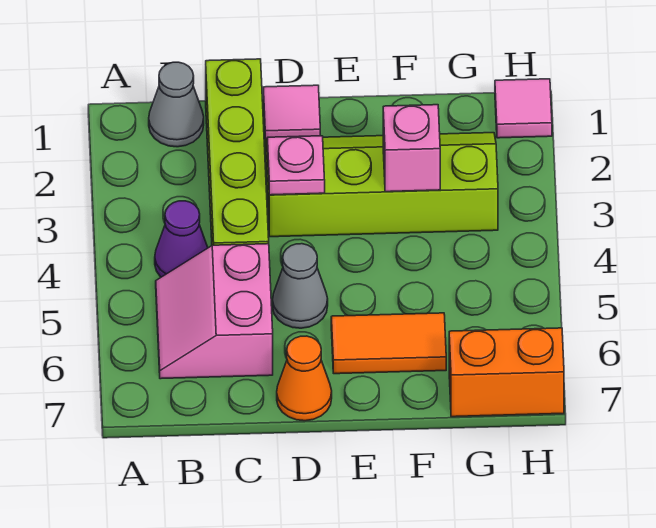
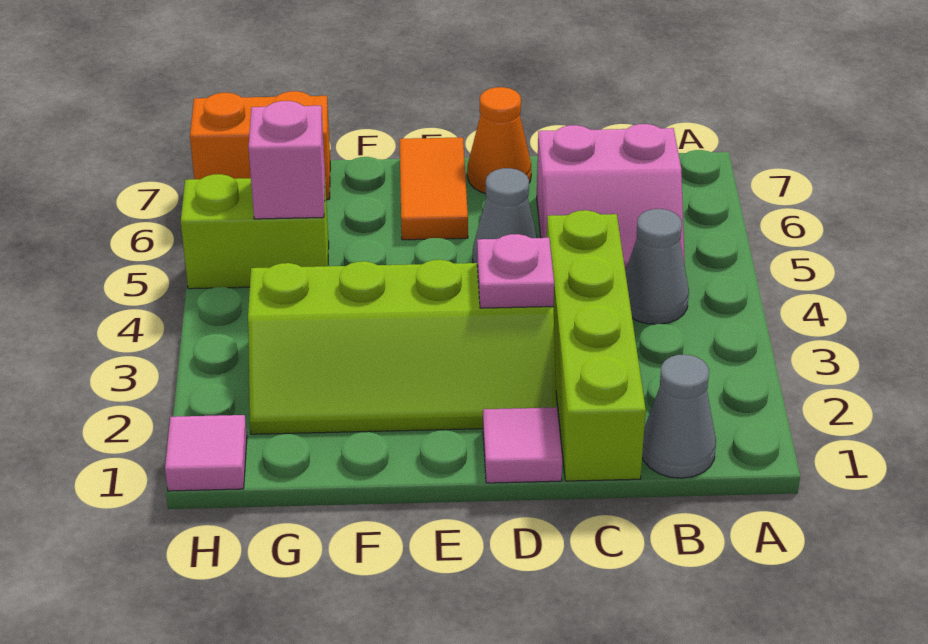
purple 1x1 cone [155,201,208,277] -> grey 1x1 cone [625,209,689,324]
pink 2x2 slope [156,244,273,379] -> pink 2x2 slope turned to [537,124,685,271]
orange 1x2 tile [331,313,446,374] -> orange 1x2 tile turned to [400,137,468,240]
pink 1x1 brick [383,105,440,192] -> pink 1x1 brick moved to [248,101,325,219]
none -> lime 1x2 brick [181,174,329,289]

